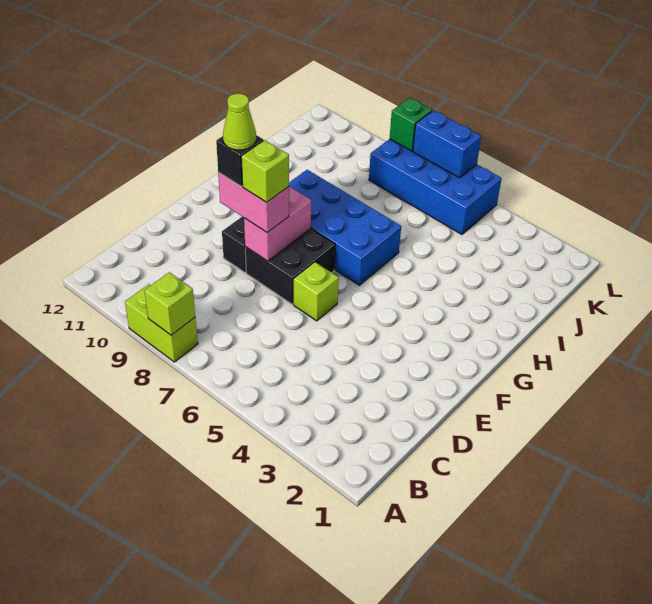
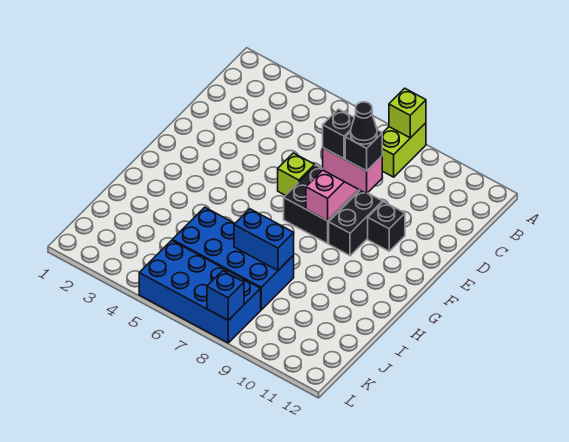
lime 1x2 brick [125,284,198,362] -> lime 1x2 brick turned to [382,123,426,177]
lime 1x1 brick [241,140,289,202] -> black 1x1 brick [323,109,354,159]
lime 1x1 cone [223,94,256,150] -> black 1x1 cone [351,102,377,144]
none -> black 1x1 brick [368,202,405,251]
blue 2x4 brick [289,170,401,285] -> blue 2x4 brick moved to [172,207,294,310]
blue 1x2 brick [413,110,481,178] -> blue 1x2 brick moved to [234,209,294,270]
green 1x1 brick [390,98,432,151] -> blue 1x1 brick [207,271,244,320]

